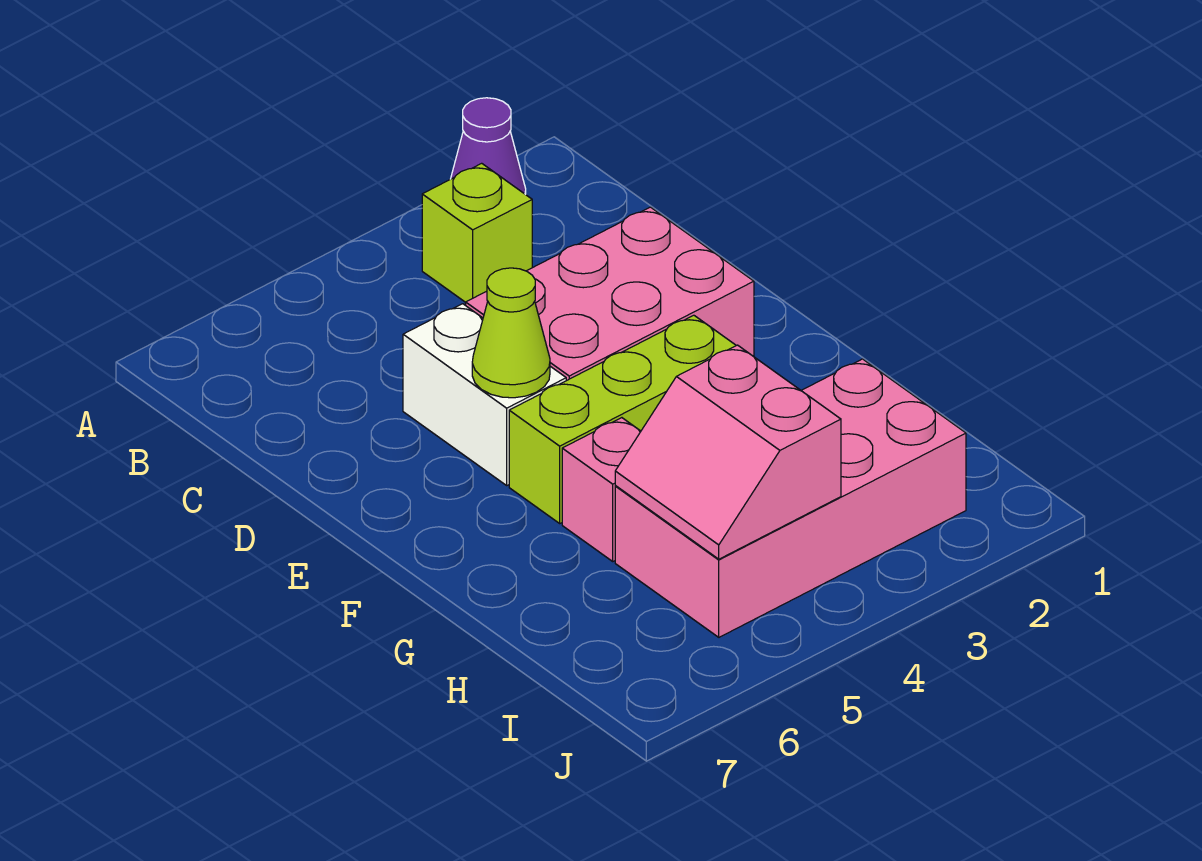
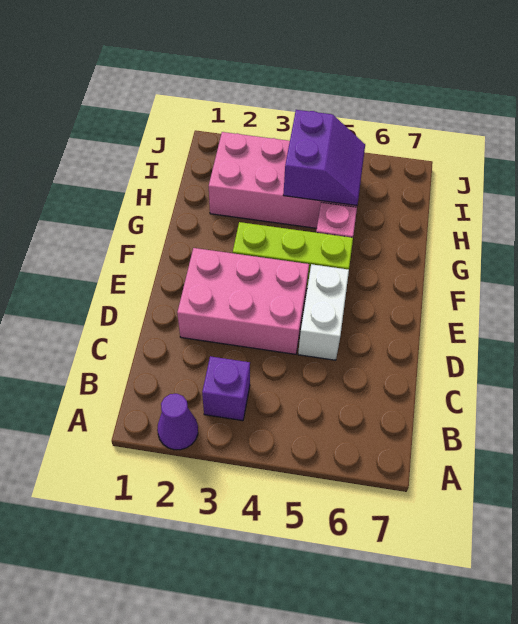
lime 1x1 brick [422,163,532,302] -> purple 1x1 brick [202,356,250,421]
lime 1x1 cone [472,268,550,398] -> none
pink 2x2 slope [615,345,841,559] -> purple 2x2 slope [283,110,365,206]

